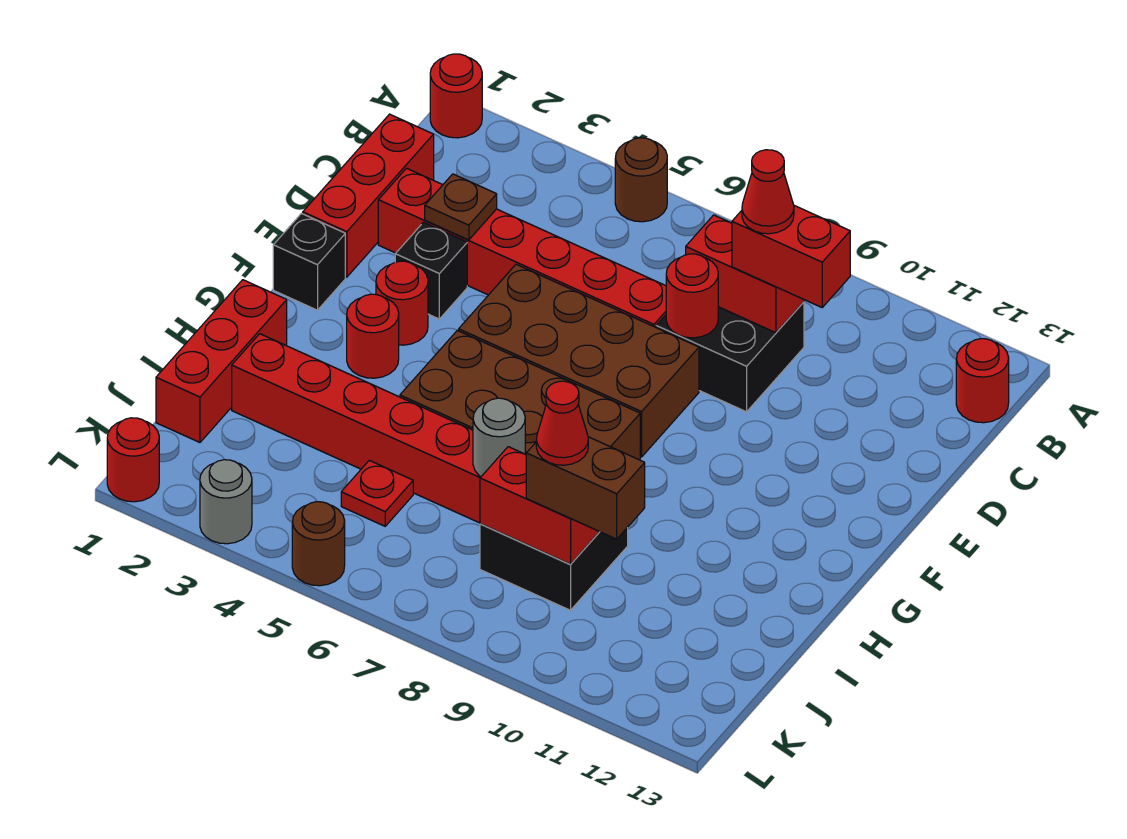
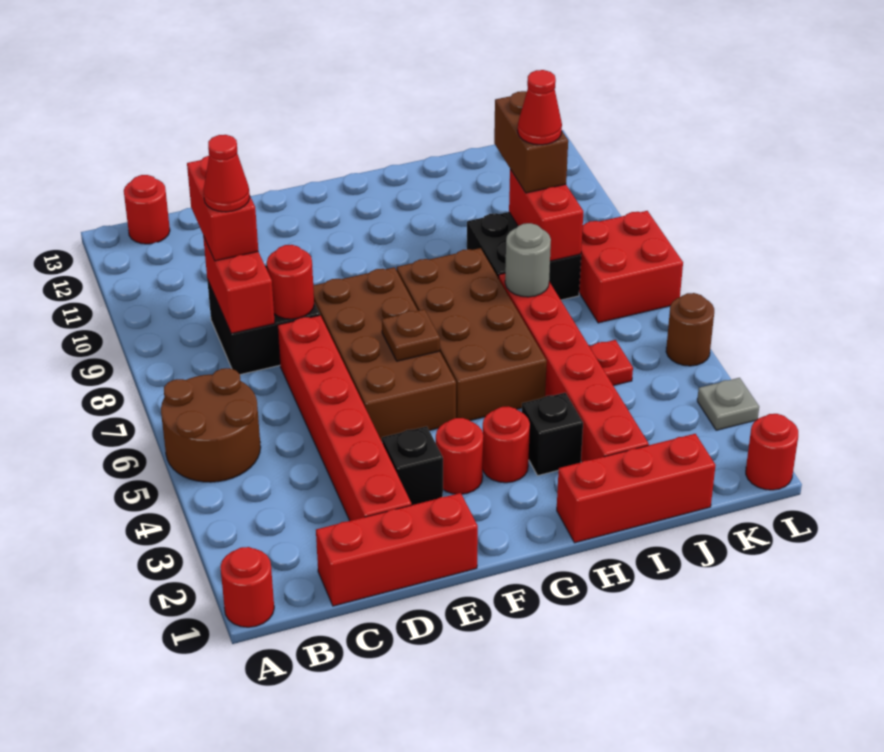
brown 1x1 round brick [615,138,667,222] -> brown 2x2 round brick [161,368,261,482]
brown 1x1 plate [425,174,497,240] -> brown 1x1 plate moved to [382,309,440,361]
black 1x1 brick [273,214,345,310] -> black 1x1 brick moved to [522,393,583,476]
none -> red 2x2 brick [579,211,683,323]
grey 1x1 round brick [200,460,252,544] -> grey 1x1 plate [697,378,759,430]

